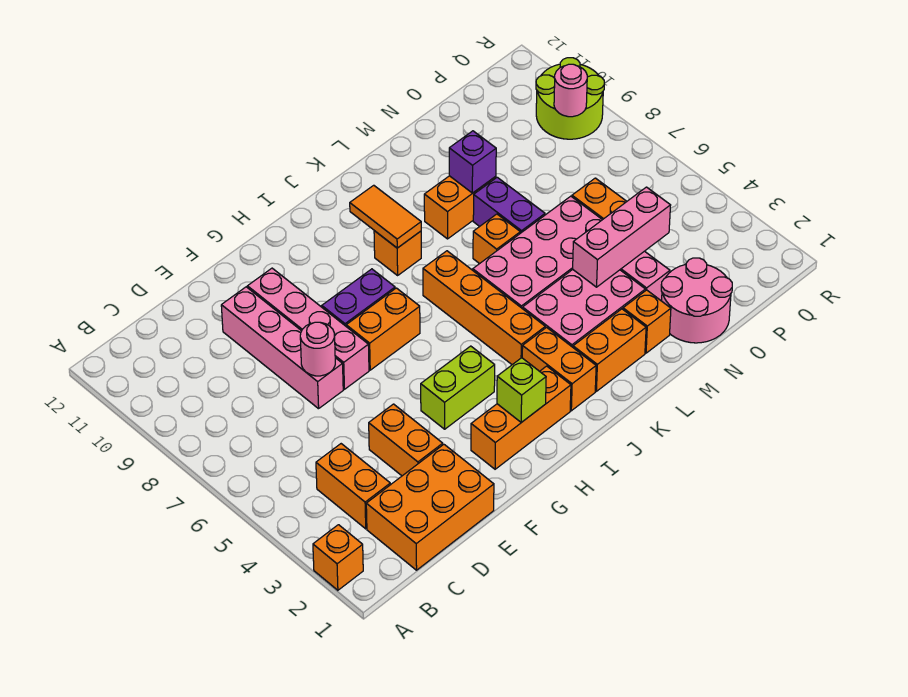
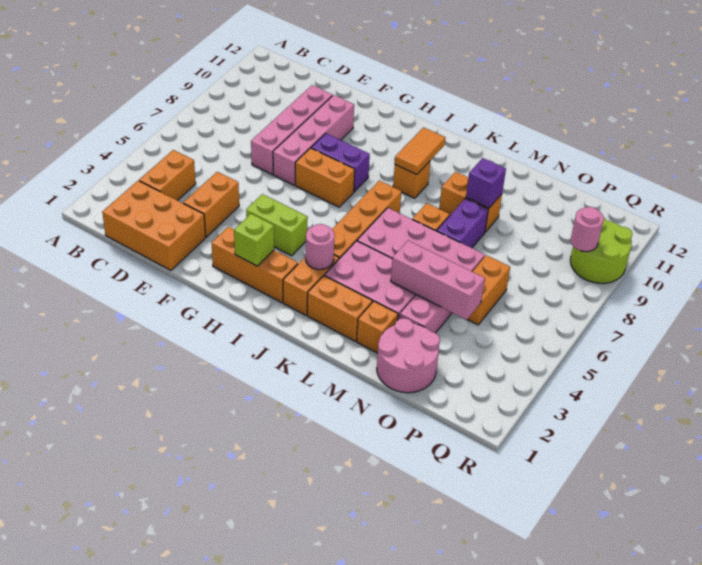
orange 1x1 brick [313,525,363,590] -> none
pink 1x1 round brick [300,322,335,376] -> pink 1x1 round brick moved to [306,224,335,270]

